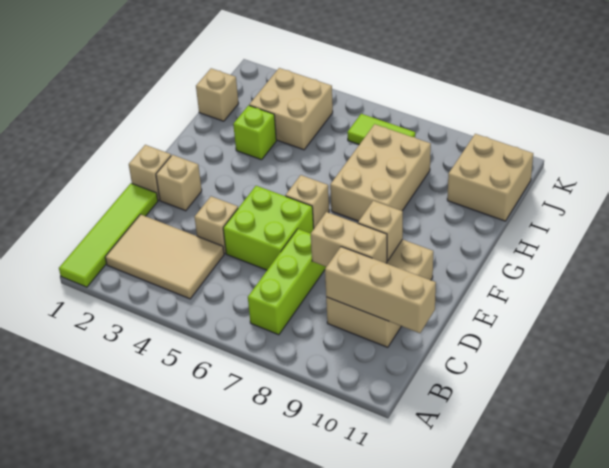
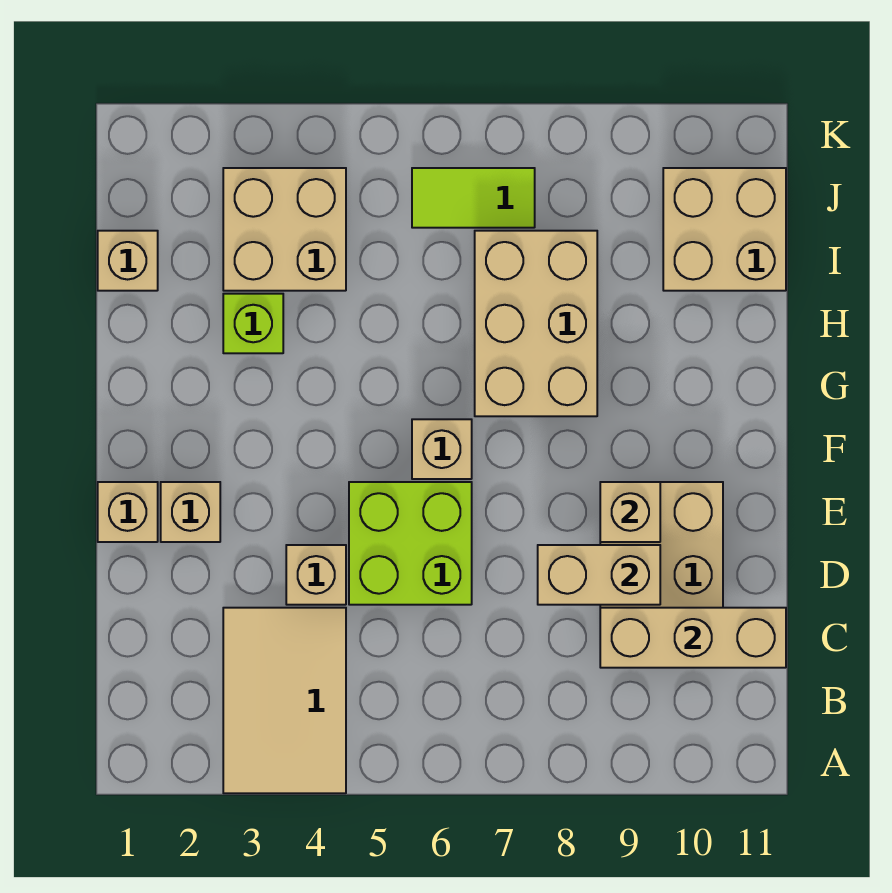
lime 1x4 tile [59,183,158,287] -> none
tan 2x3 tile [105,214,224,299] -> tan 2x3 tile turned to [223,608,346,793]
lime 1x3 brick [248,229,326,335] -> none

